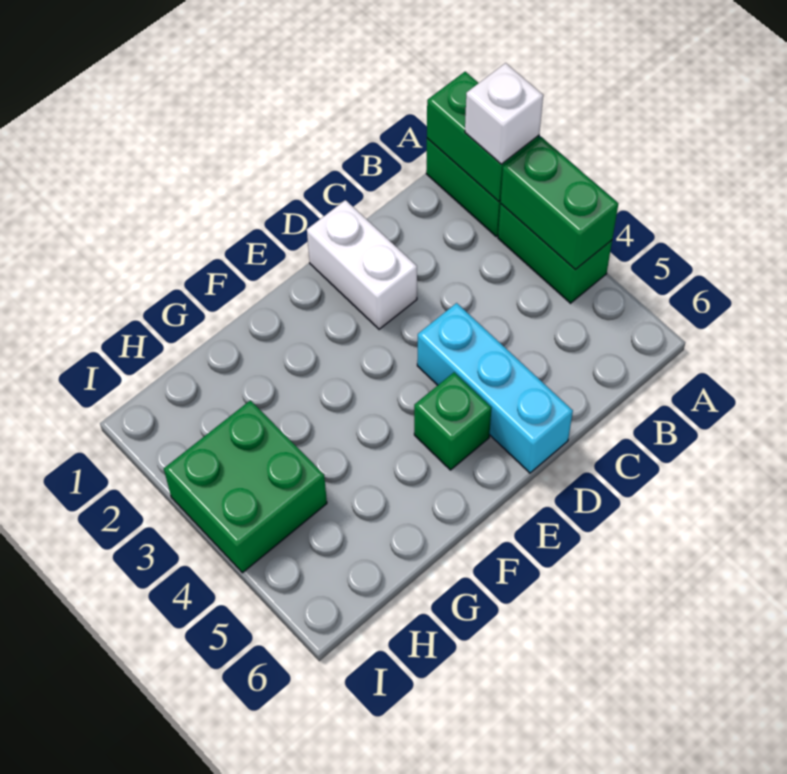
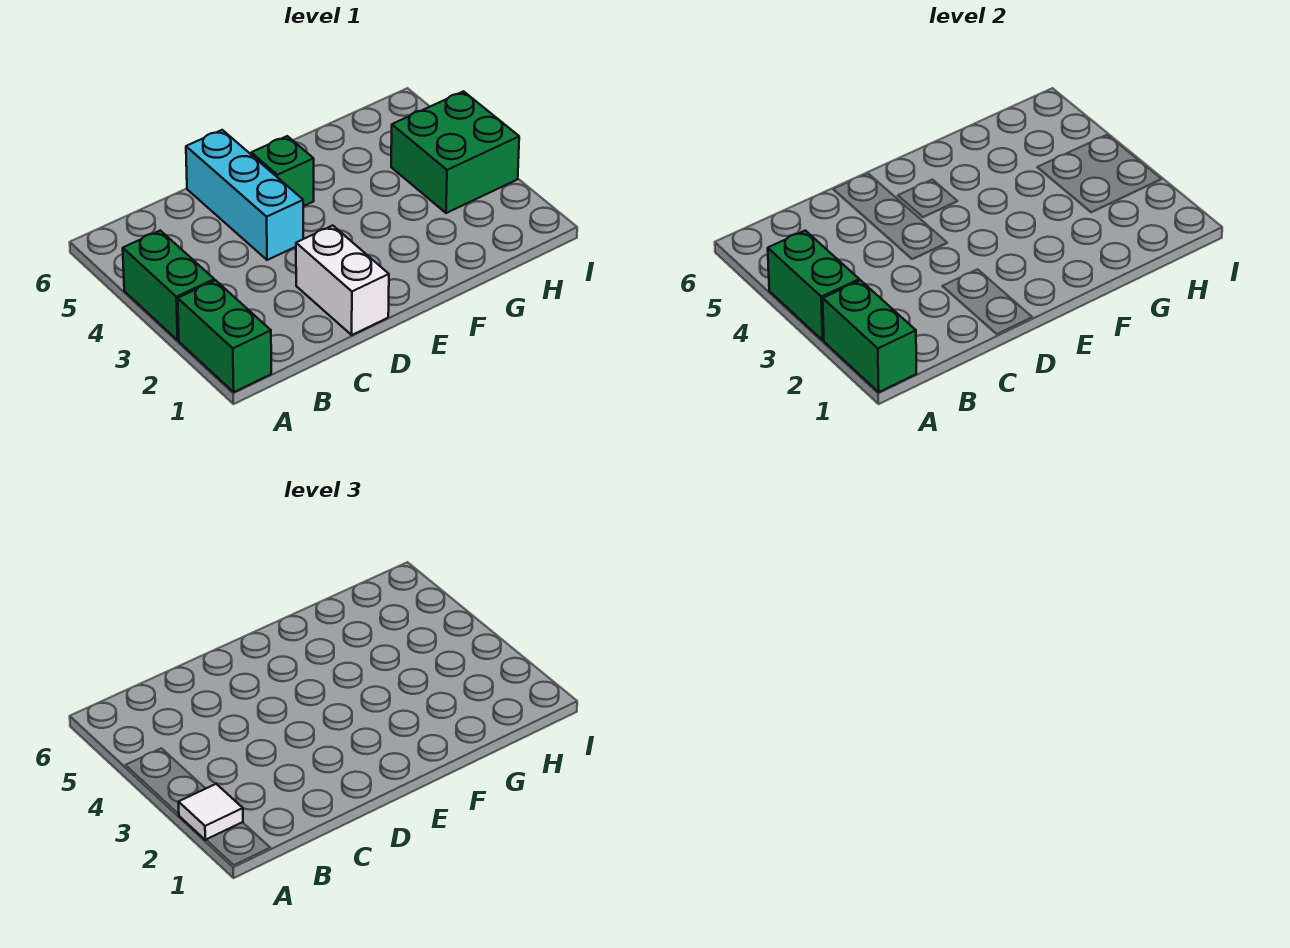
white 1x1 brick [465,63,543,164] -> white 1x1 tile [179,784,243,840]

